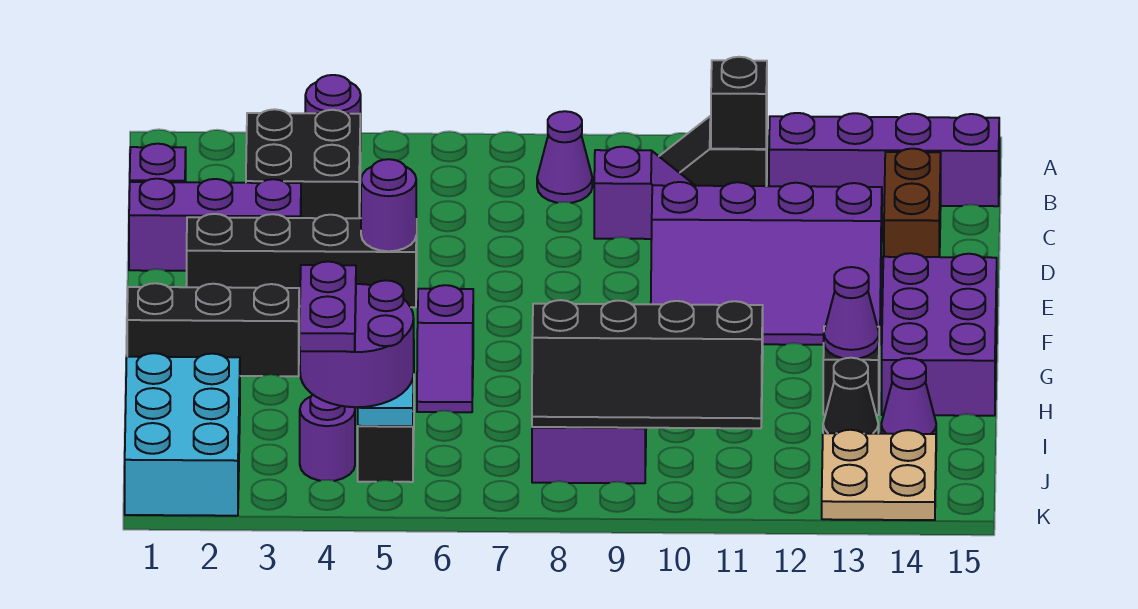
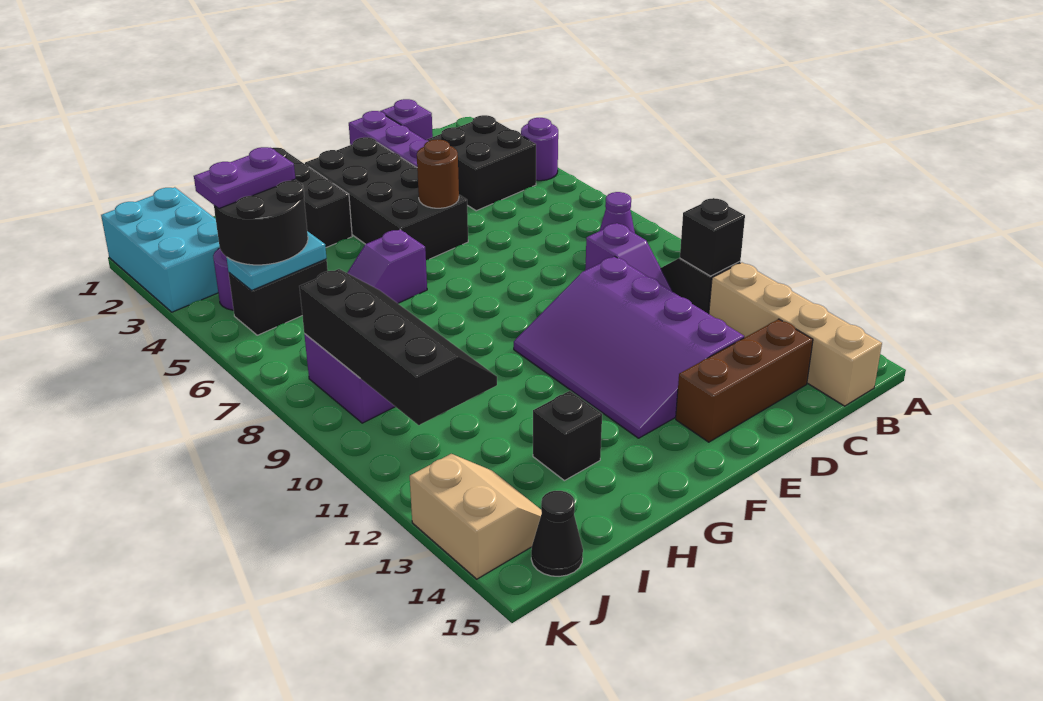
purple 1x4 brick [769,113,999,206] -> tan 1x4 brick [709,263,882,406]
brown 1x2 brick [884,149,941,257] -> brown 1x3 brick [676,319,813,442]
black 1x4 brick [187,214,417,307] -> black 2x4 brick [305,137,468,260]
purple 1x1 round brick [361,159,416,251] -> brown 1x1 round brick [417,140,459,208]
purple 2x3 brick [882,253,997,416] -> none
purple 1x1 cone [824,267,879,359] -> none
cyan 2x3 brick [125,353,240,516] -> cyan 2x3 brick turned to [101,187,220,312]
purple 2x2 round brick [300,280,414,407] -> black 2x2 round brick [214,179,308,265]
black 2x4 slope [532,300,763,428] -> black 2x4 slope turned to [299,269,497,425]
black 1x1 cone [823,358,878,434] -> black 1x1 cone moved to [531,491,583,576]
purple 1x1 cone [881,358,936,434] -> none
tan 2x2 plate [822,430,936,520] -> tan 2x2 slope [410,454,542,579]

